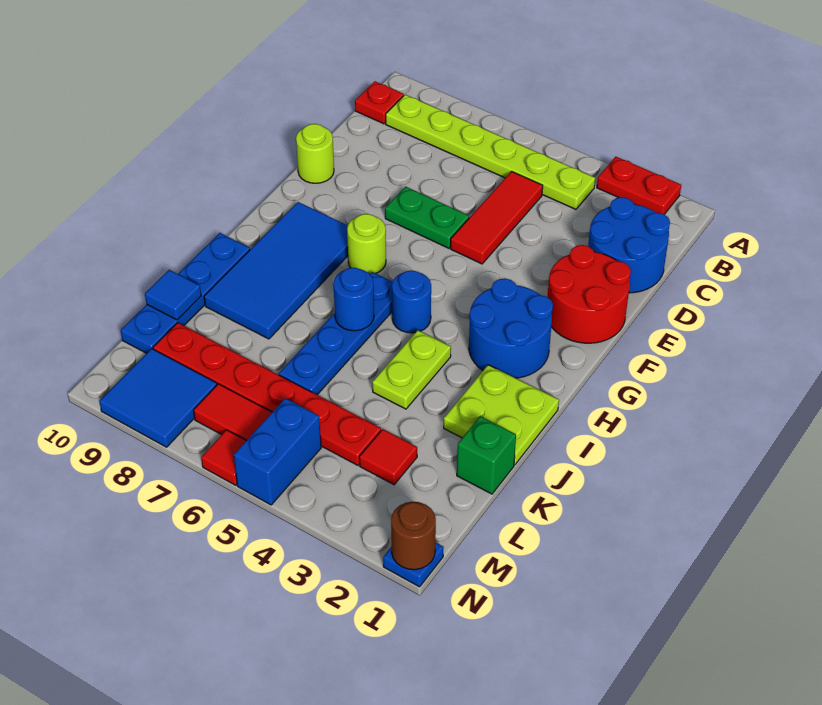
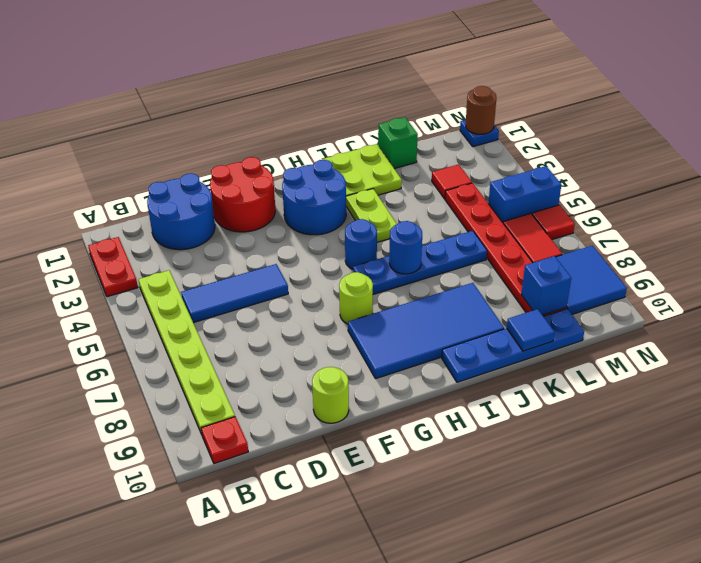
red 1x3 tile [450,171,543,264] -> blue 1x3 tile [181,264,288,323]
green 1x2 plate [385,187,469,248] -> none
lime 1x2 plate [372,330,451,409] -> lime 1x2 plate turned to [346,189,397,242]
none -> blue 1x1 brick [521,256,571,315]

